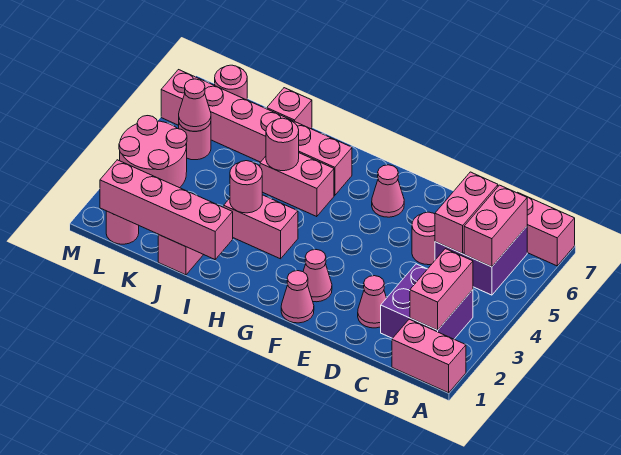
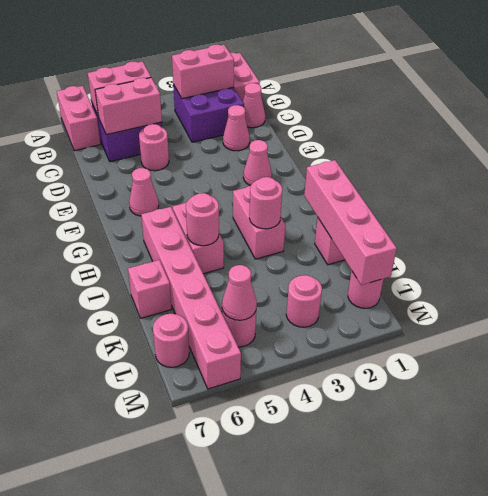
pink 1x1 cone [281,271,314,323] -> pink 1x1 cone moved to [243,83,265,128]
pink 2x2 round brick [119,116,187,188] -> pink 1x1 round brick [286,275,322,327]

